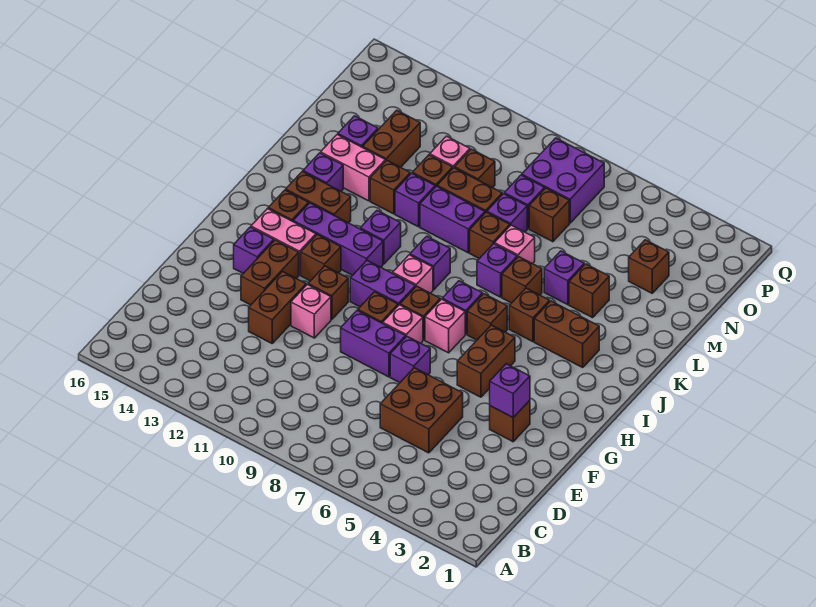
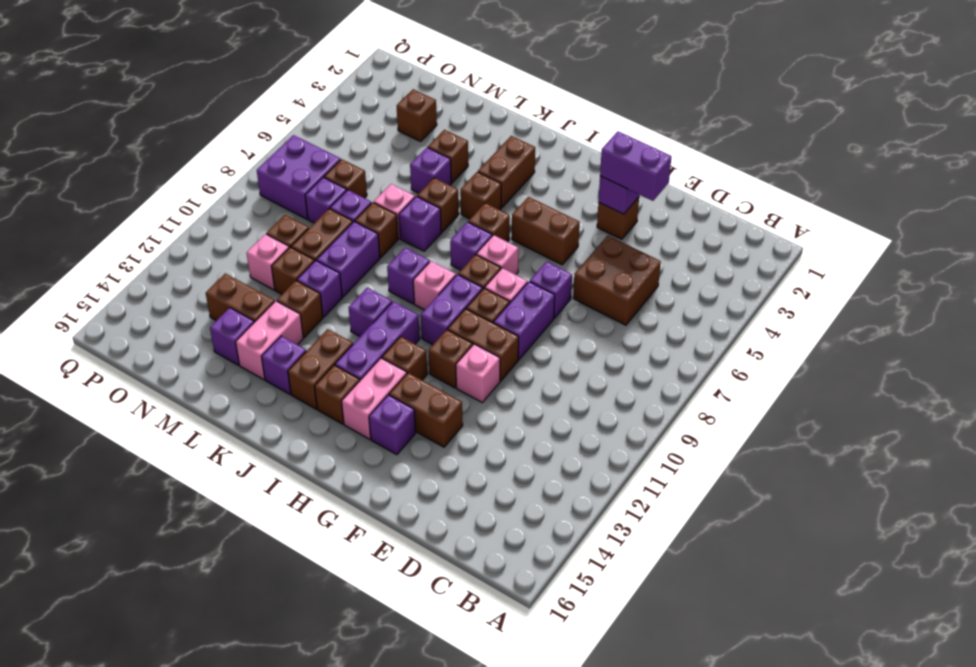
none -> purple 1x2 brick [600,132,671,201]
brown 1x2 brick [249,272,306,343] -> brown 1x2 brick moved to [448,309,519,381]

